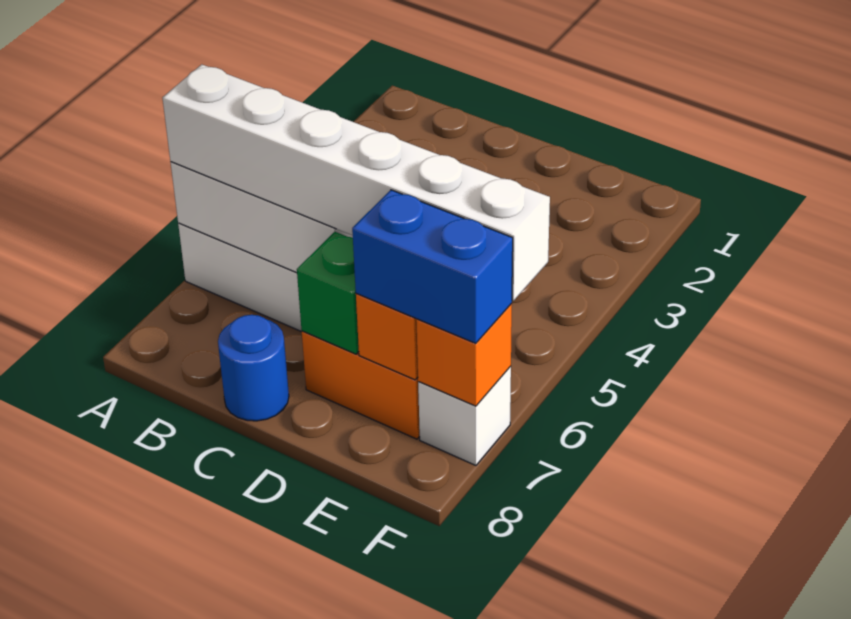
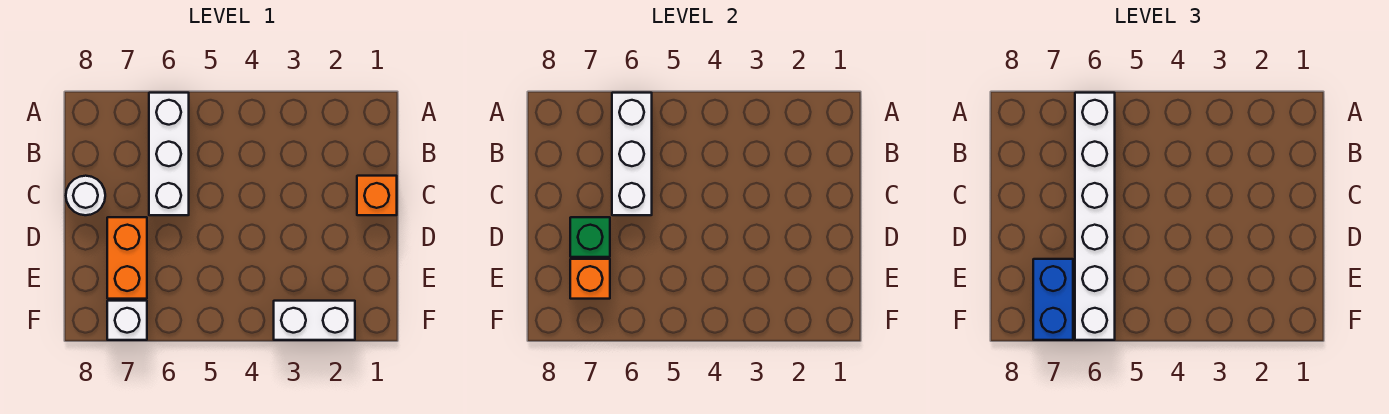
blue 1x1 round brick [218,315,289,421] -> white 1x1 round brick [66,176,105,215]
none -> white 1x2 brick [274,301,355,340]
orange 1x1 brick [416,304,512,406] -> orange 1x1 brick moved to [357,176,397,215]

